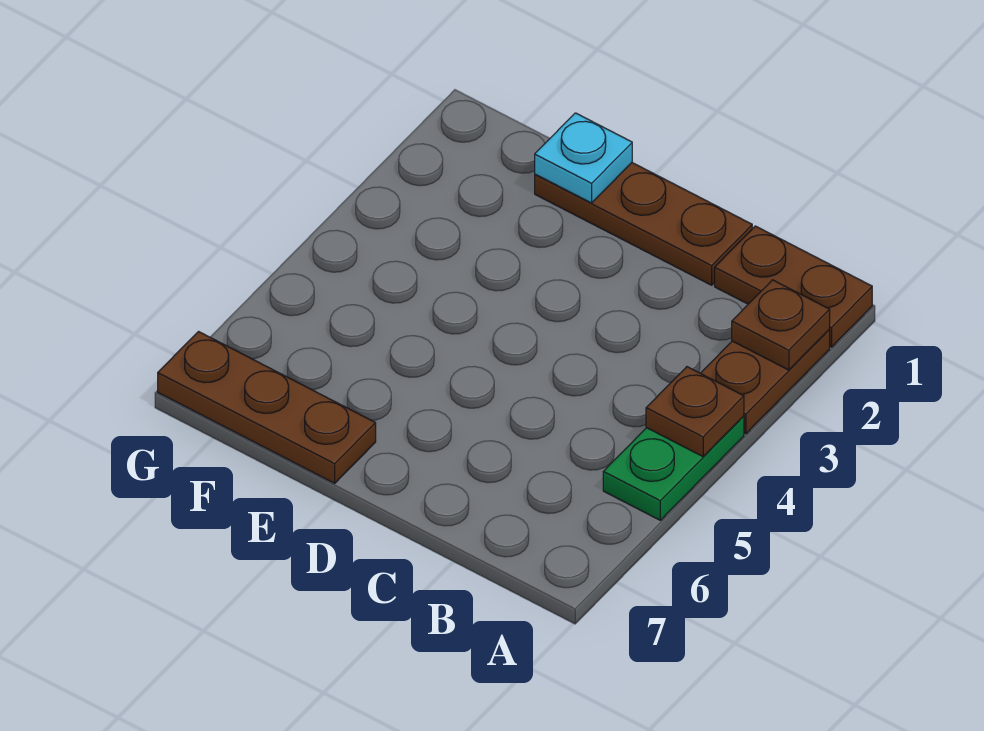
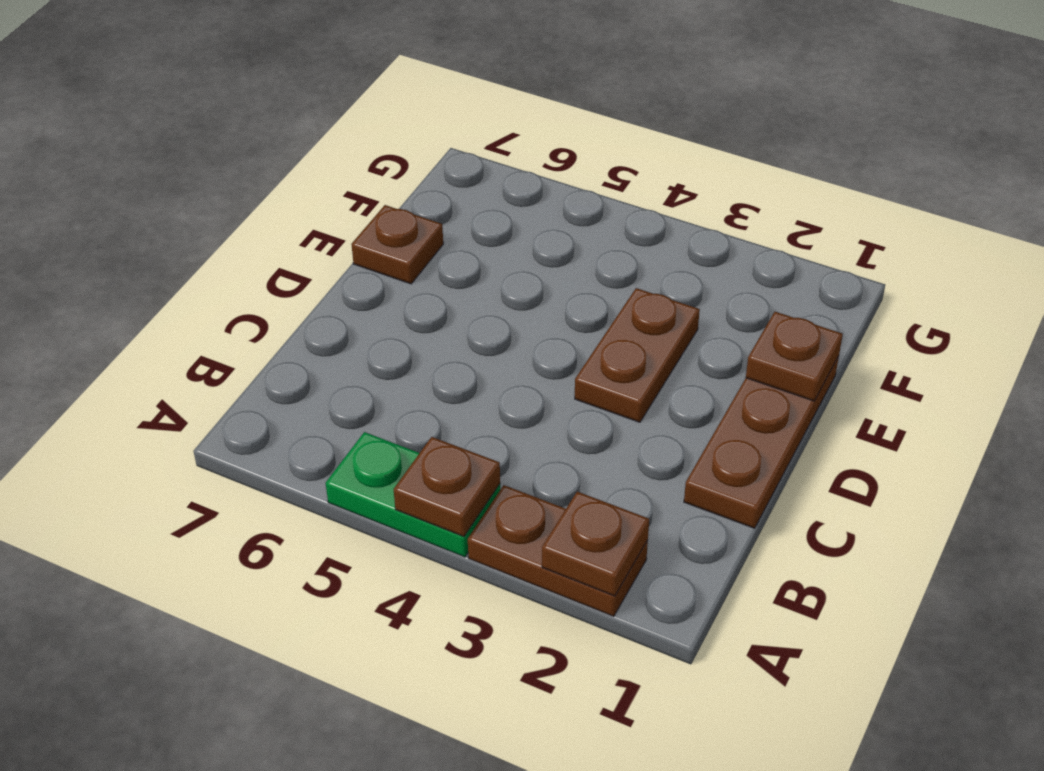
brown 1x2 plate [715,226,872,347] -> brown 1x2 plate moved to [575,288,700,422]
cyan 1x1 plate [535,113,632,203] -> brown 1x1 plate [746,312,843,401]
brown 1x3 plate [158,332,376,483] -> brown 1x1 plate [351,205,443,284]

